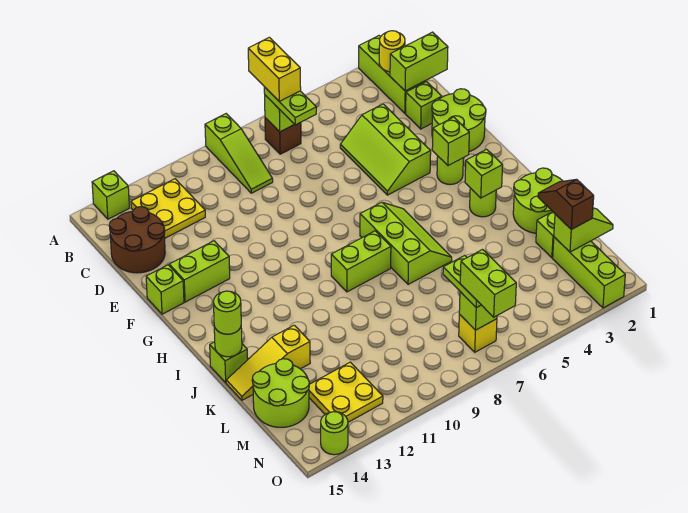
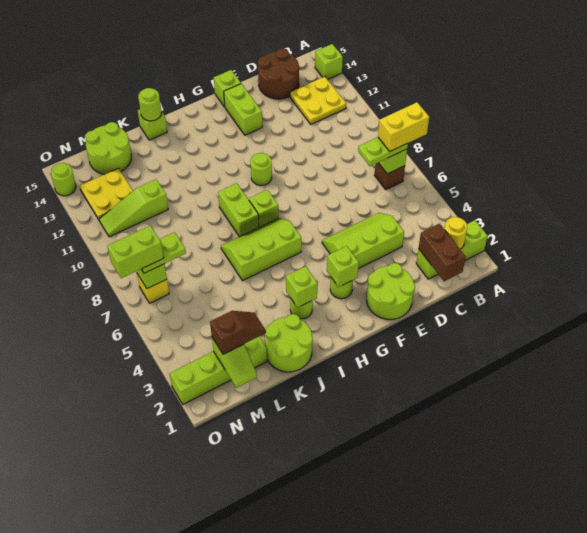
lime 1x3 slope [205,114,273,193] -> lime 1x3 slope moved to [99,180,168,237]
lime 1x2 brick [390,32,448,91] -> brown 1x2 brick [419,224,466,281]
lime 1x1 brick [406,82,442,129] -> lime 1x1 brick moved to [249,190,278,227]
lime 2x3 slope [360,202,452,285] -> lime 2x3 slope turned to [221,218,301,281]
lime 1x1 round brick [213,291,241,334] -> lime 1x1 round brick moved to [250,153,272,186]
yellow 1x3 slope [226,325,310,400] -> none

